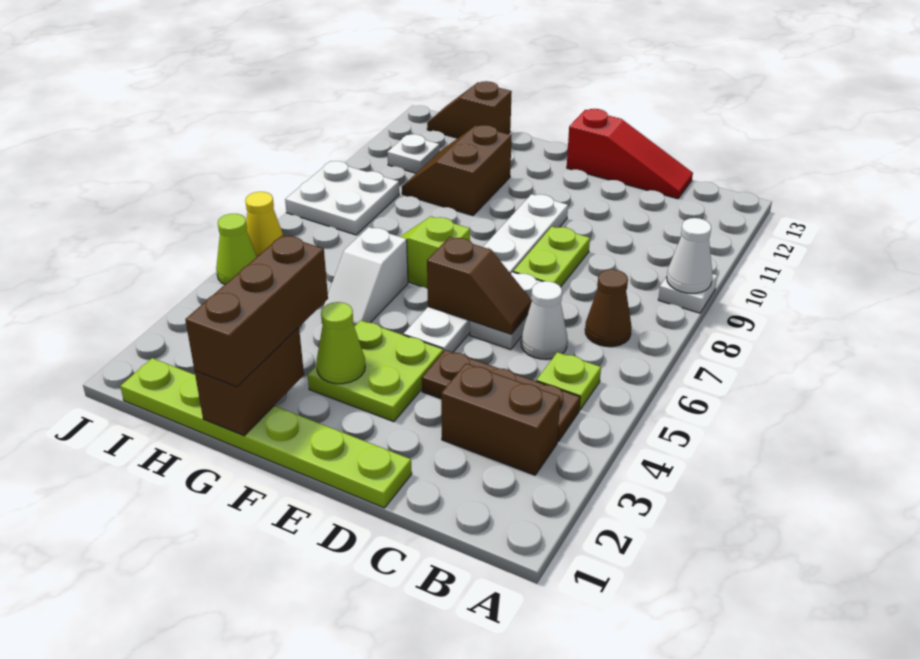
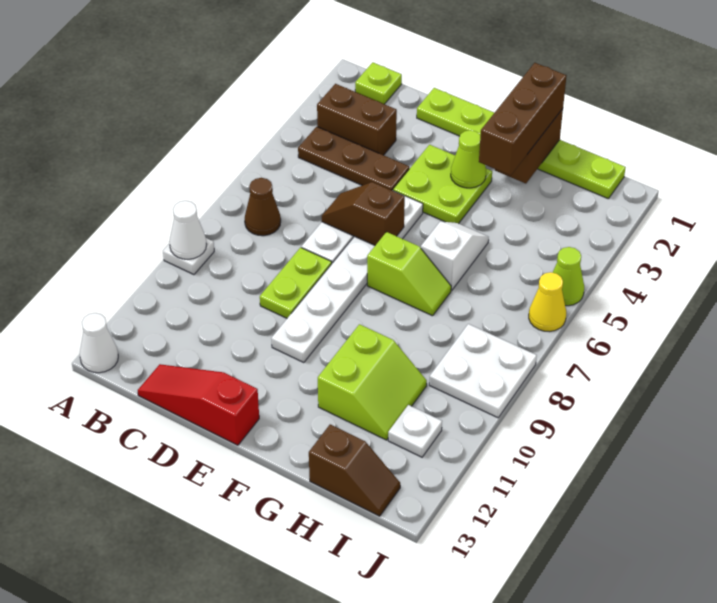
lime 1x1 plate [537,352,601,410] -> lime 1x1 plate moved to [355,63,402,104]
white 1x1 cone [521,281,567,359] -> white 1x1 cone moved to [80,313,118,373]
brown 2x2 slope [402,125,512,216] -> lime 2x2 slope [318,324,427,440]

